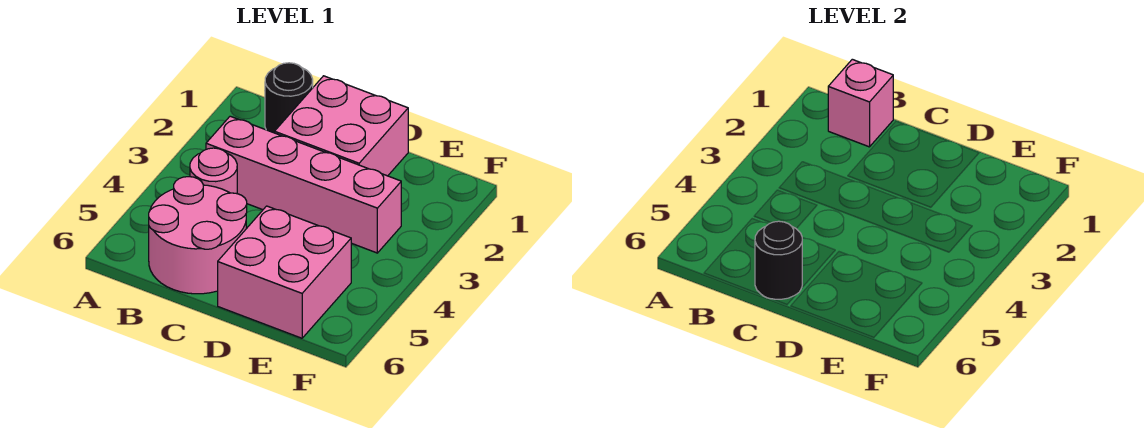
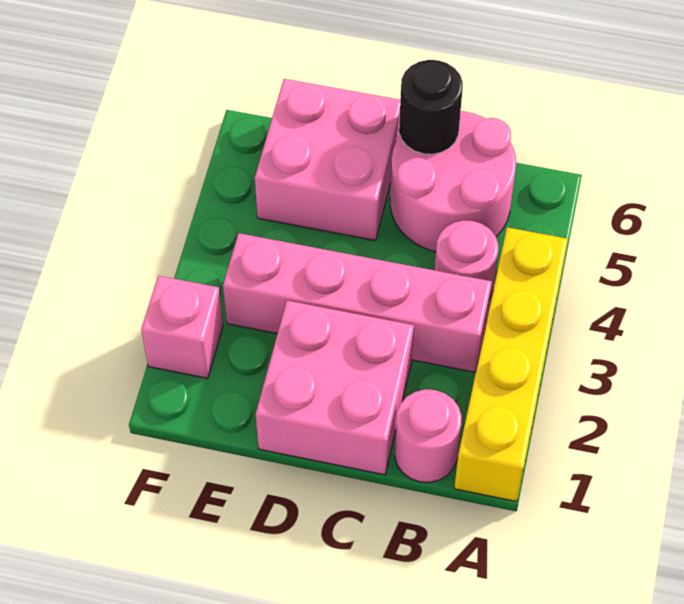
none -> yellow 1x4 brick [454,227,568,502]
black 1x1 round brick [265,63,313,133] -> pink 1x1 round brick [395,389,462,483]
pink 1x1 brick [828,59,893,147] -> pink 1x1 brick moved to [141,276,223,378]

